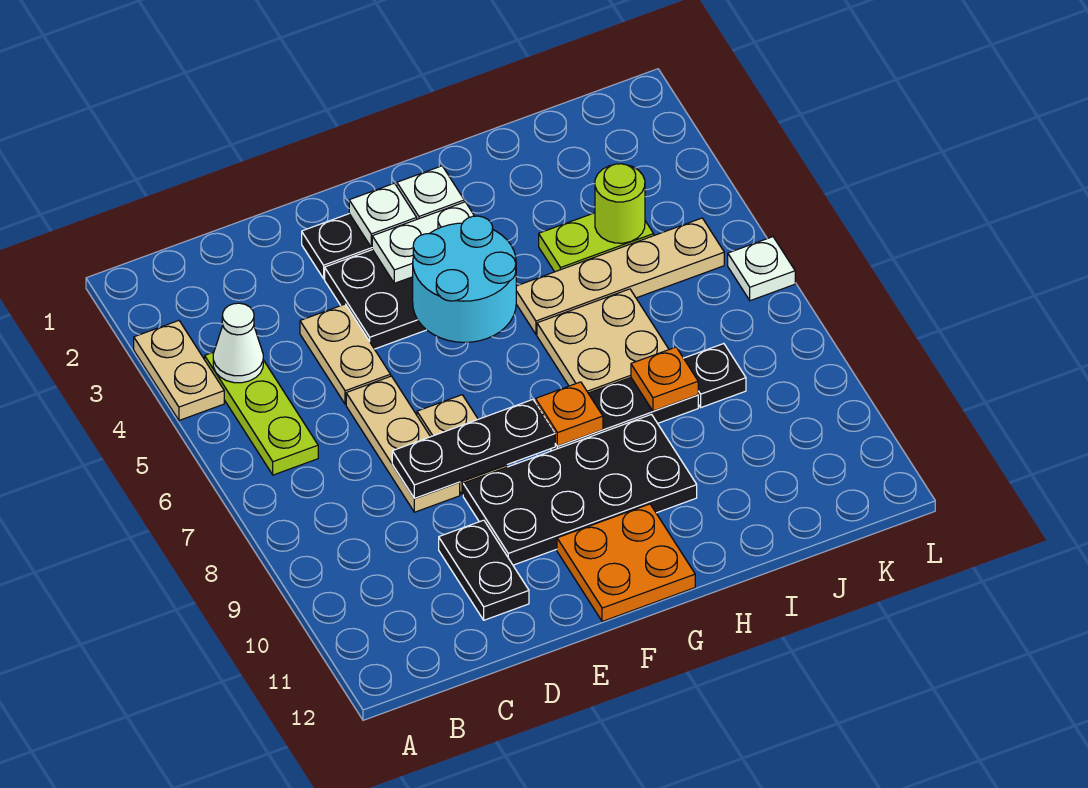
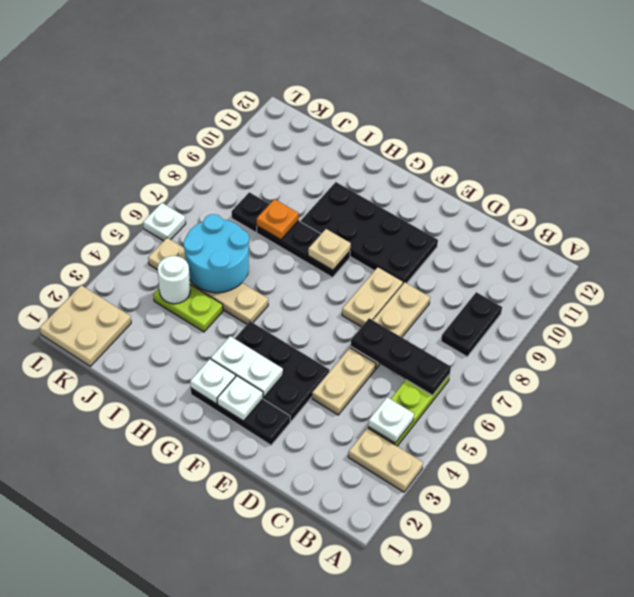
tan 1x2 plate [134,321,224,420] -> tan 1x2 plate turned to [348,428,423,492]
white 1x1 cone [213,303,263,383] -> white 1x1 plate [368,397,414,443]
black 1x3 plate [392,400,555,498] -> black 1x3 plate moved to [351,318,451,395]
black 1x2 plate [439,520,529,620] -> black 1x2 plate moved to [441,292,502,357]
cyan 2x2 round brick [413,216,516,342] -> cyan 2x2 round brick moved to [183,214,249,293]
orange 2x2 plate [557,504,695,622] -> none
orange 1x1 plate [535,382,603,446] -> tan 1x1 plate [308,229,351,270]
tan 2x2 plate [537,289,669,393] -> tan 2x2 plate moved to [40,285,131,366]
lime 1x1 round brick [595,164,645,243] -> white 1x1 round brick [157,256,190,304]

